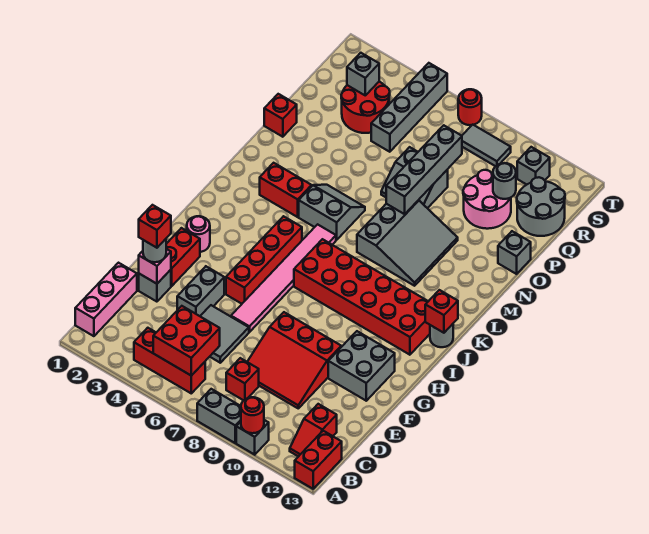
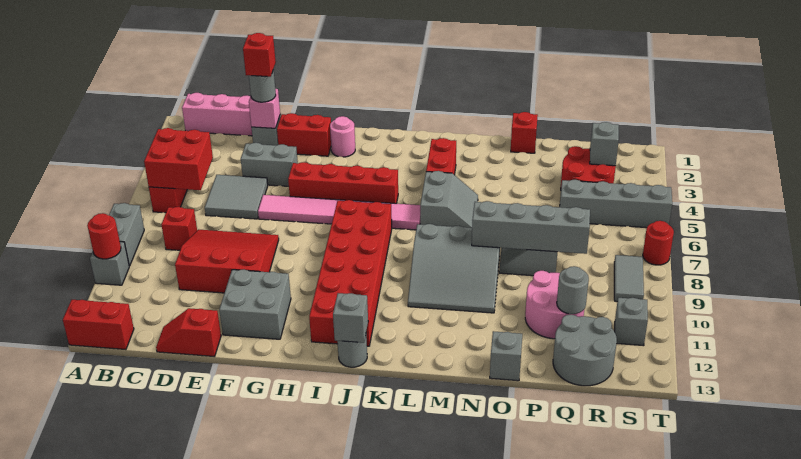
red 1x2 slope [290,404,337,457] -> red 1x2 slope moved to [156,308,221,357]
red 3x3 slope [247,312,341,408] -> red 3x3 slope turned to [175,230,279,293]
red 1x1 brick [425,290,458,333] -> grey 1x1 brick [333,293,368,343]

